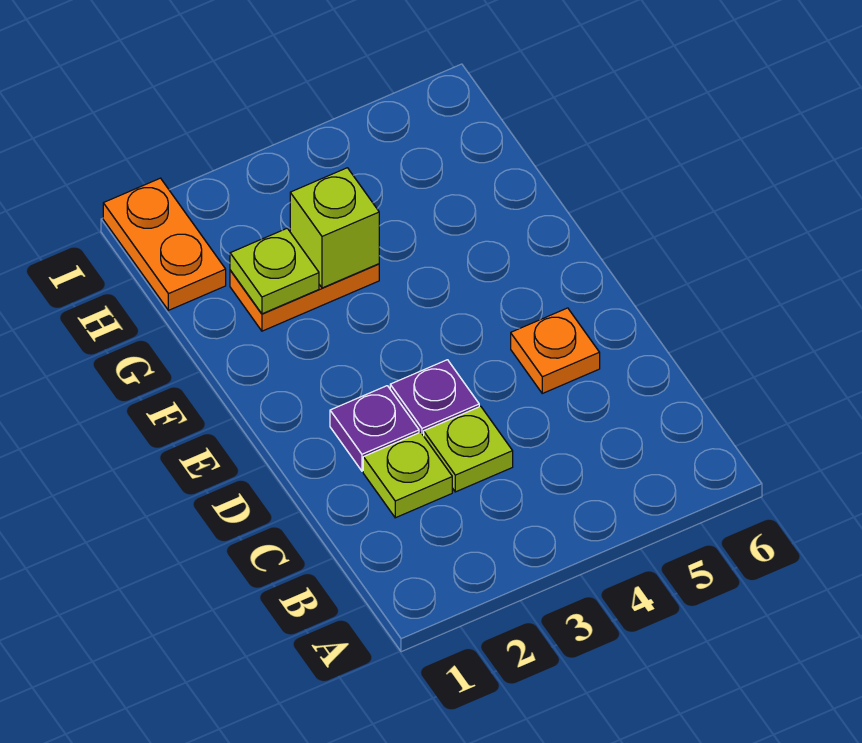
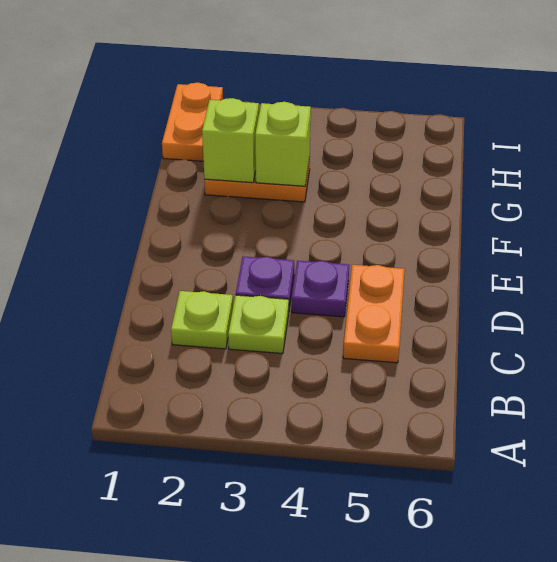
purple 1x1 plate [330,386,419,471] -> purple 1x1 plate moved to [292,261,349,317]
orange 1x1 plate [511,308,600,393] -> orange 1x2 plate [343,265,405,363]
lime 1x1 plate [230,228,319,314] -> lime 1x1 brick [202,98,259,183]

